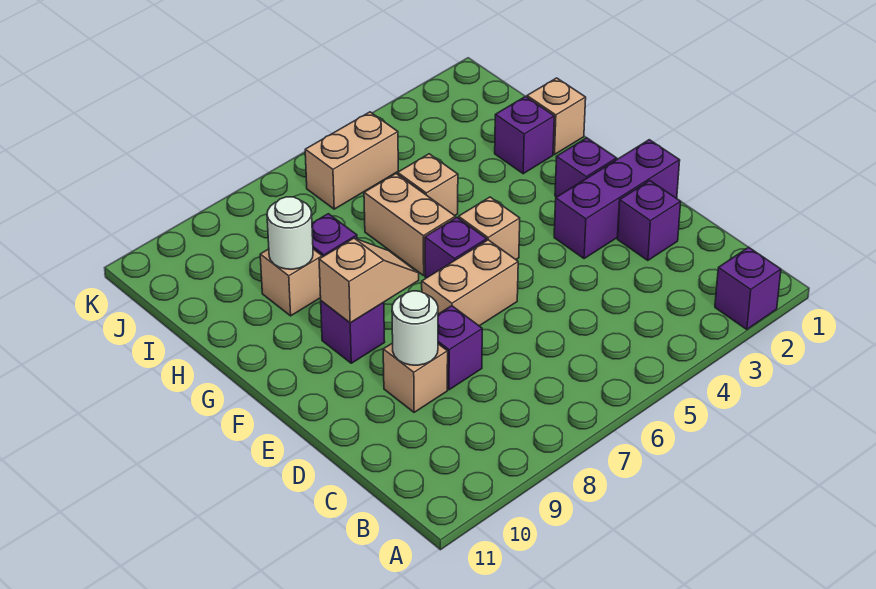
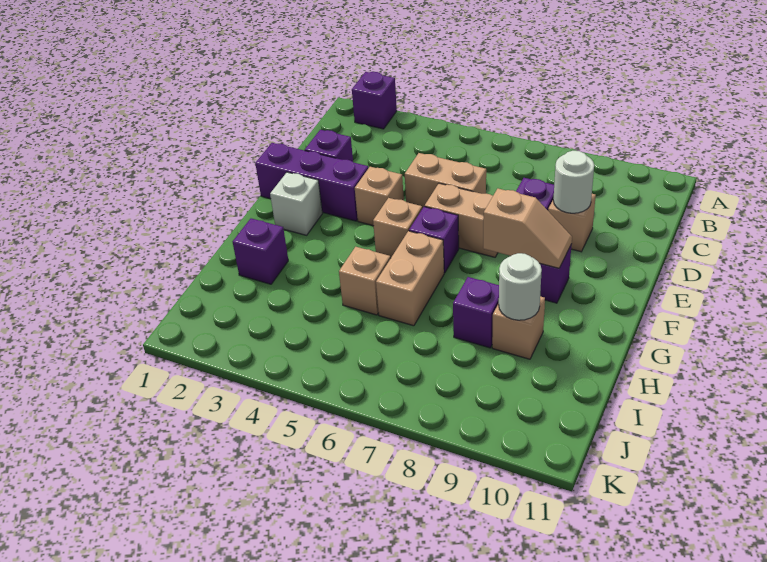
purple 1x1 brick [555,138,616,197] -> white 1x1 brick [270,172,322,235]
tan 1x2 slope [319,238,419,323] -> tan 1x2 slope turned to [483,189,572,268]
tan 1x1 brick [527,78,586,154] -> tan 1x1 brick moved to [355,167,404,226]
tan 1x2 brick [305,112,398,209] -> tan 1x2 brick moved to [405,153,486,208]

